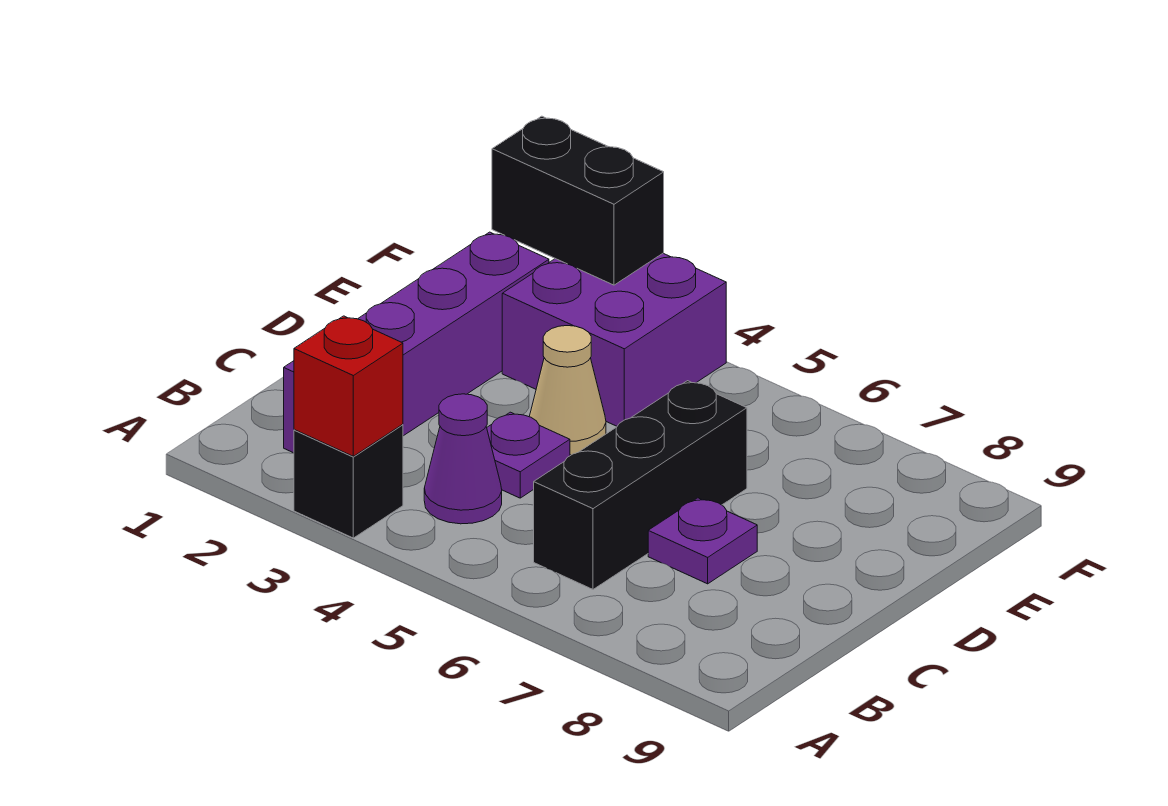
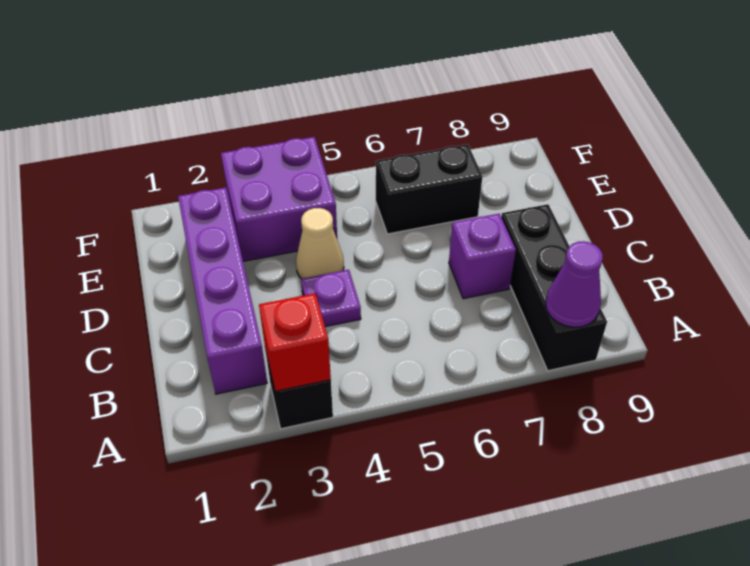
purple 1x1 cone [424,394,502,524] -> purple 1x1 cone moved to [545,241,603,327]
black 1x3 brick [534,381,747,589] -> black 1x3 brick moved to [501,204,607,371]
purple 1x1 plate [648,498,757,584] -> purple 1x1 brick [449,214,516,299]
black 1x2 brick [492,116,664,285] -> black 1x2 brick moved to [376,144,483,234]

